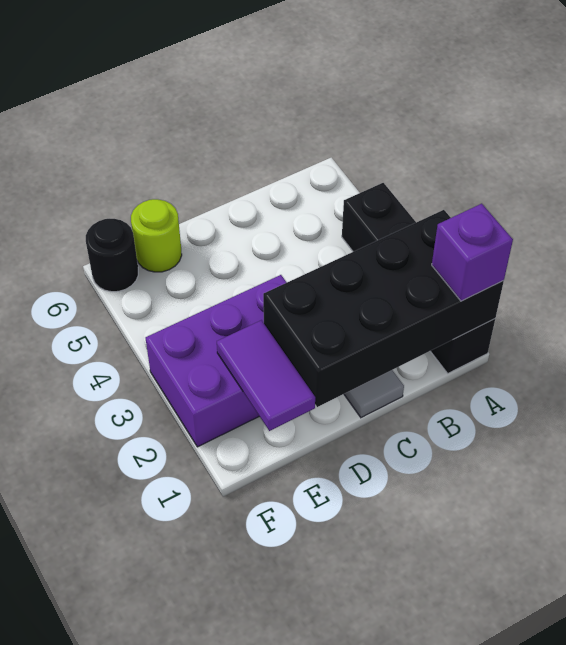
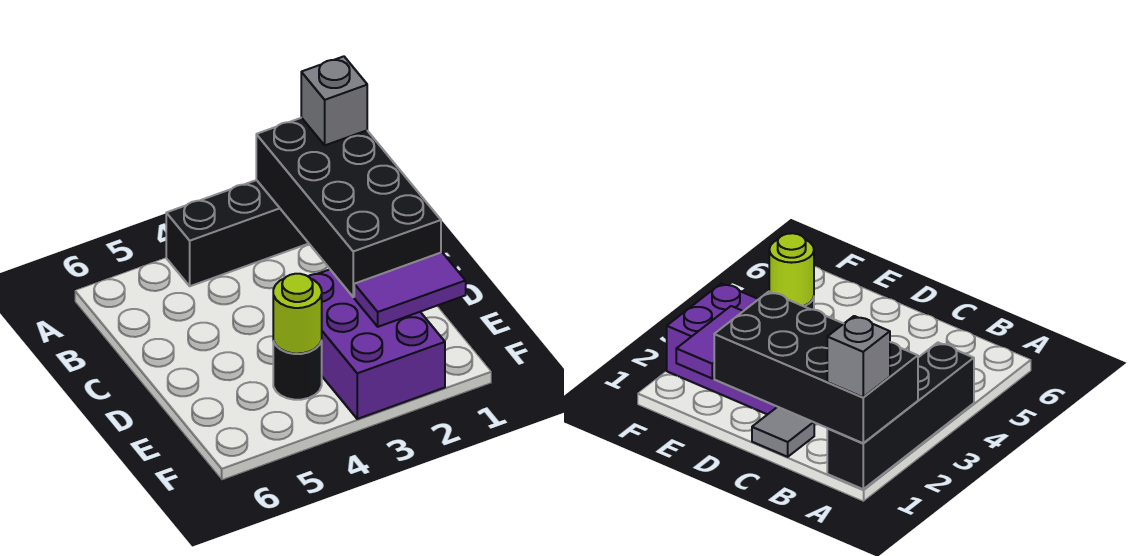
purple 1x1 brick [432,204,513,301] -> grey 1x1 brick [301,56,367,145]
lime 1x1 round brick [131,199,182,272] -> lime 1x1 round brick moved to [273,274,322,354]
black 1x1 round brick [86,219,138,292] -> black 1x1 round brick moved to [273,341,322,400]

